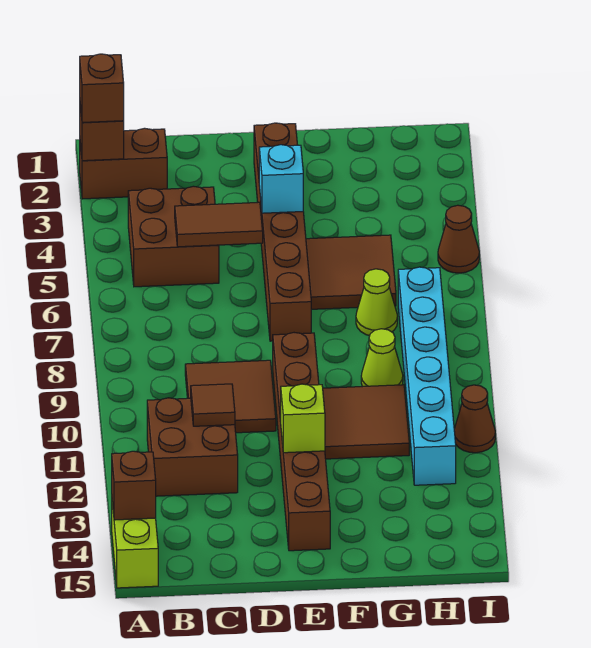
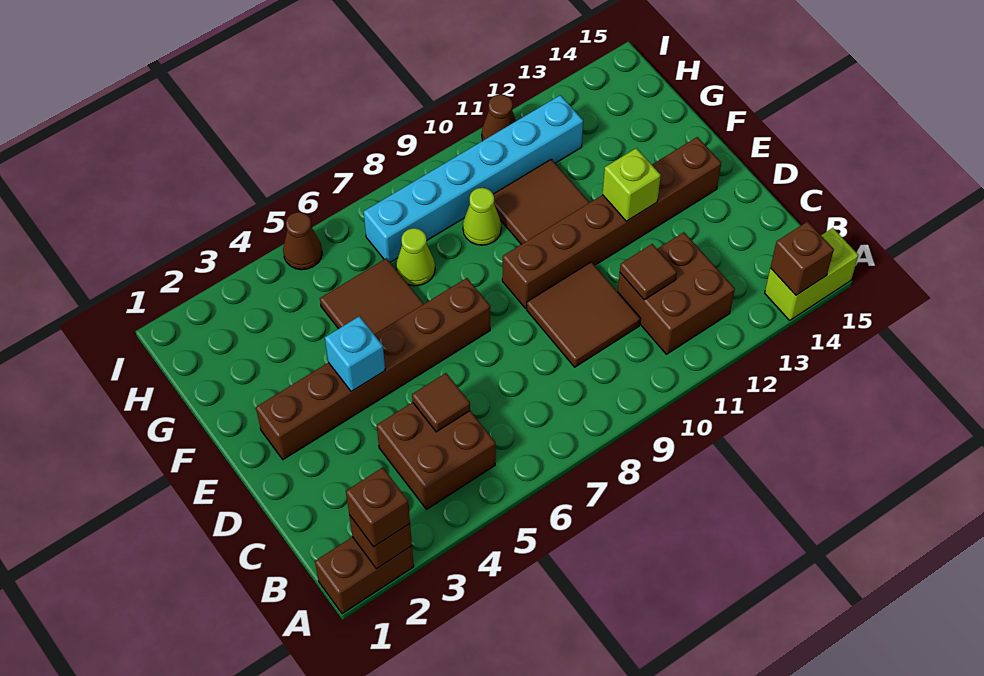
brown 1x2 brick [80,128,167,199] -> brown 1x2 brick turned to [315,537,414,614]
brown 1x2 tile [175,202,263,247] -> brown 1x1 tile [412,373,470,432]

